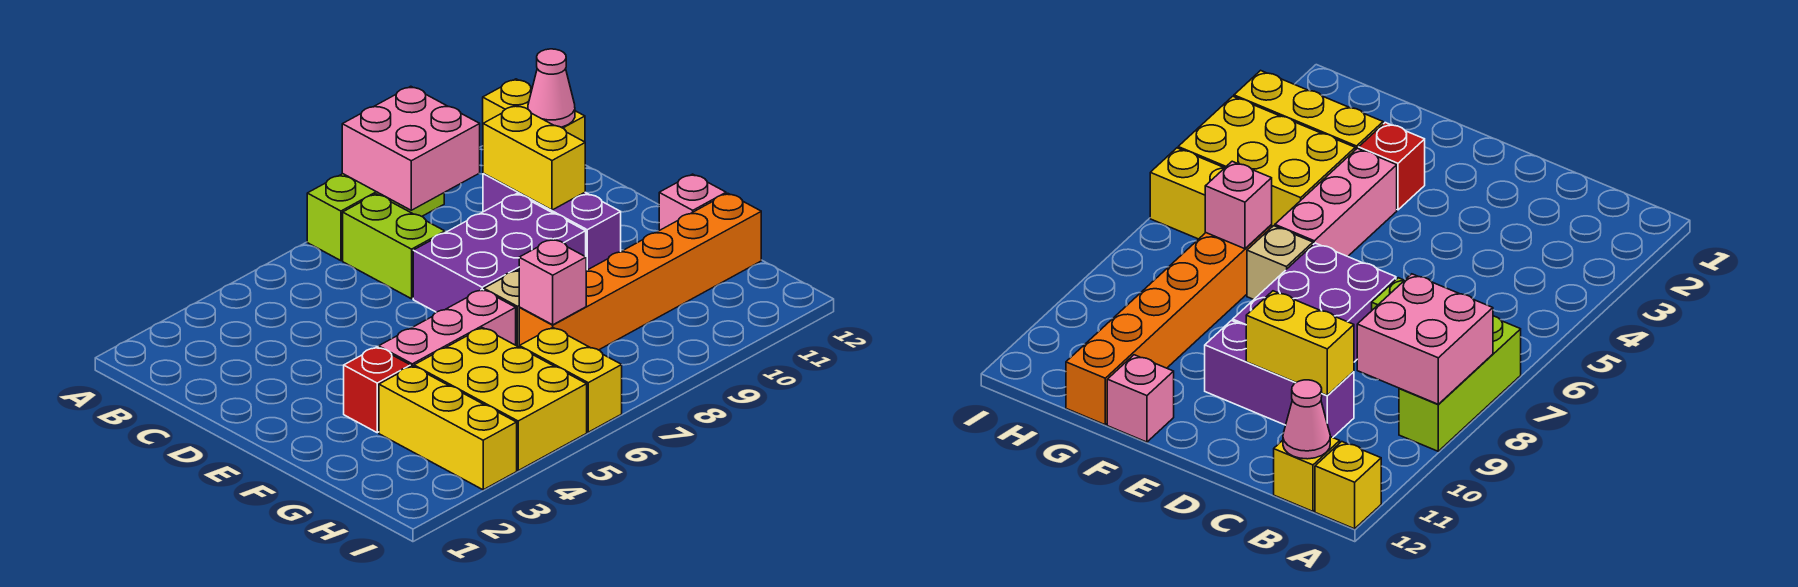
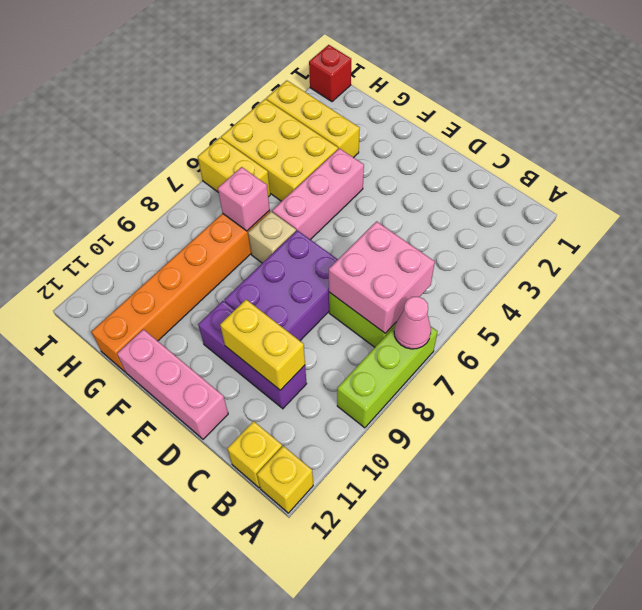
pink 2x2 brick [342,86,480,210] -> pink 2x2 brick moved to [329,221,435,333]
pink 1x1 cone [528,49,575,127] -> pink 1x1 cone moved to [394,296,431,349]
red 1x1 brick [344,347,411,433] -> red 1x1 brick moved to [309,45,351,102]
pink 1x1 brick [659,174,726,230] -> pink 1x3 brick [117,329,228,439]

